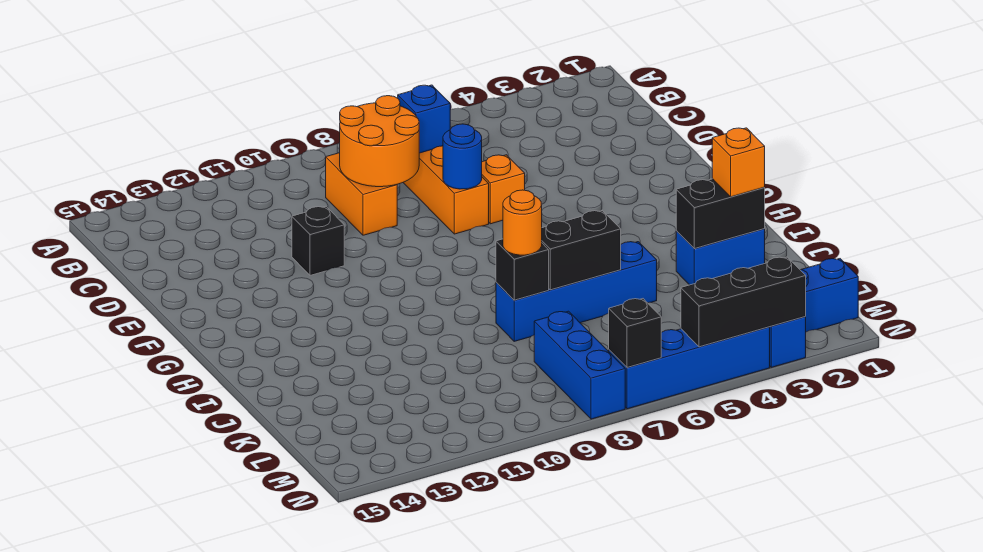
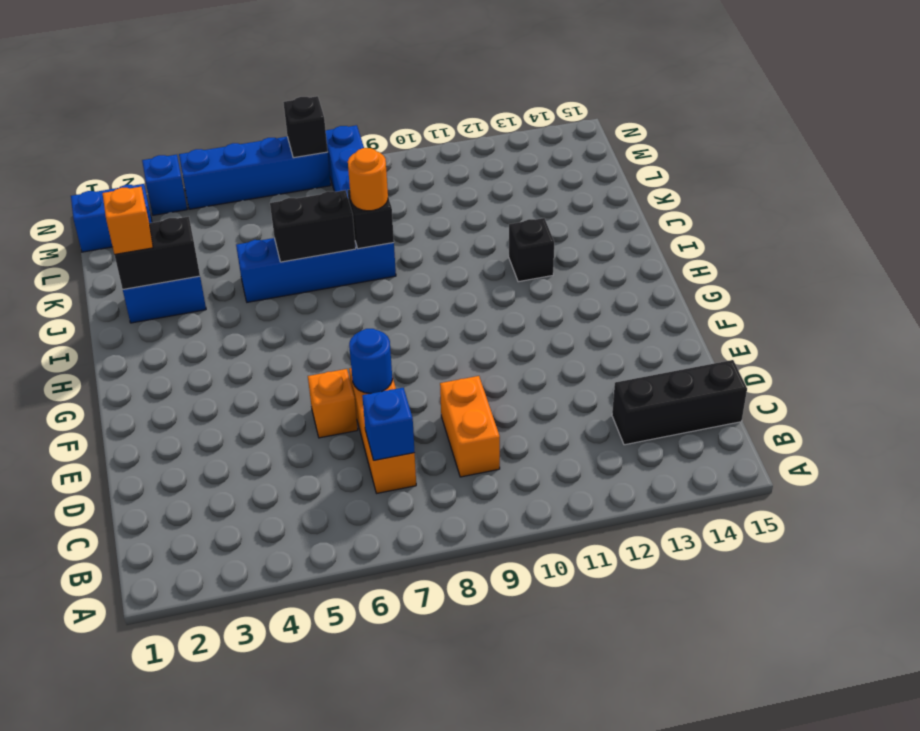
orange 2x2 round brick [340,96,419,187] -> none
black 1x1 brick [292,207,344,275] -> black 1x1 brick moved to [509,218,554,282]
black 1x3 brick [681,257,806,347] -> black 1x3 brick moved to [612,360,747,445]

